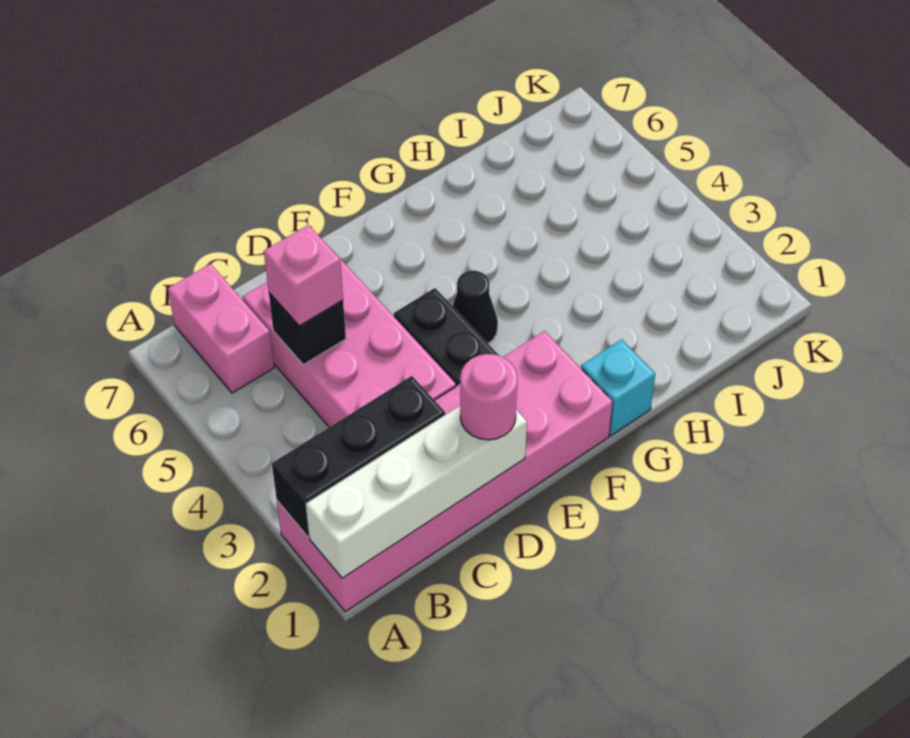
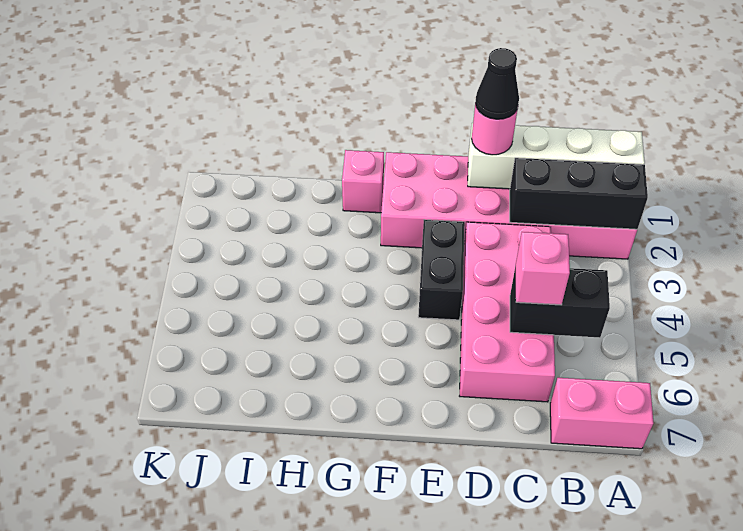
pink 1x2 brick [168,264,274,393] -> pink 1x2 brick turned to [550,378,653,449]
black 1x1 brick [269,293,346,365] -> black 1x2 brick [510,266,610,338]
black 1x1 cone [452,271,498,344] -> black 1x1 cone moved to [476,48,519,119]
cyan 1x1 brick [581,339,655,436] -> pink 1x1 brick [342,150,384,213]

